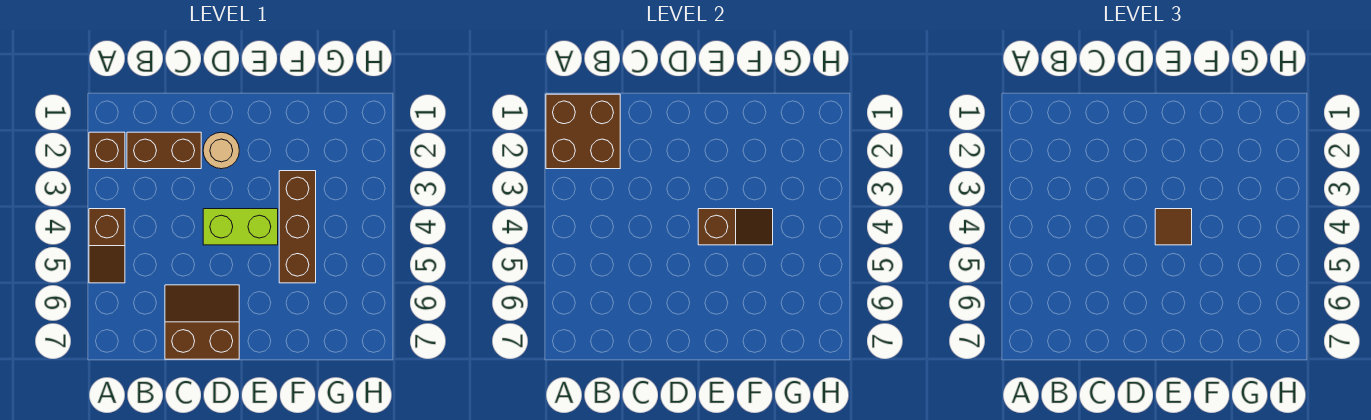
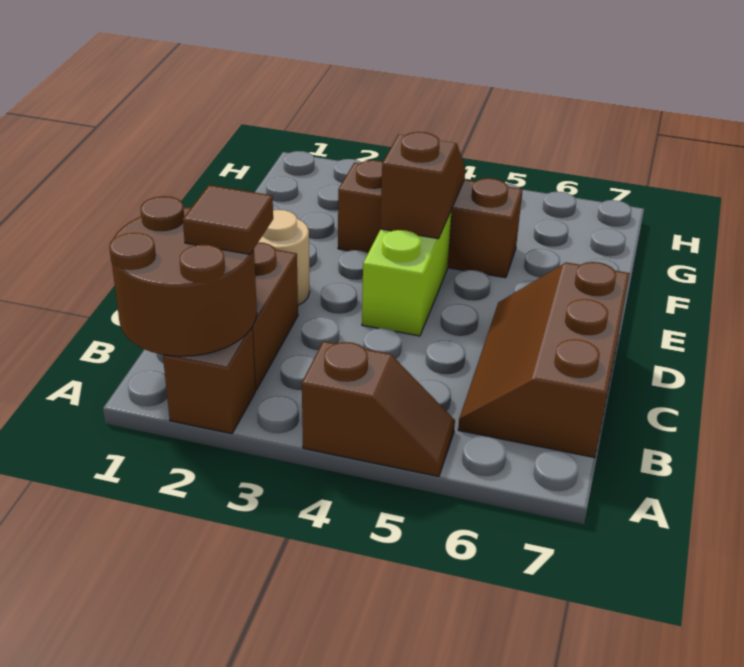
brown 2x2 brick [546,94,620,169] -> brown 2x2 round brick [109,196,257,356]
brown 2x2 slope [165,285,239,359] -> brown 2x3 slope [458,262,630,458]
brown 1x1 tile [1155,209,1192,245] -> brown 1x1 tile moved to [183,185,273,254]

